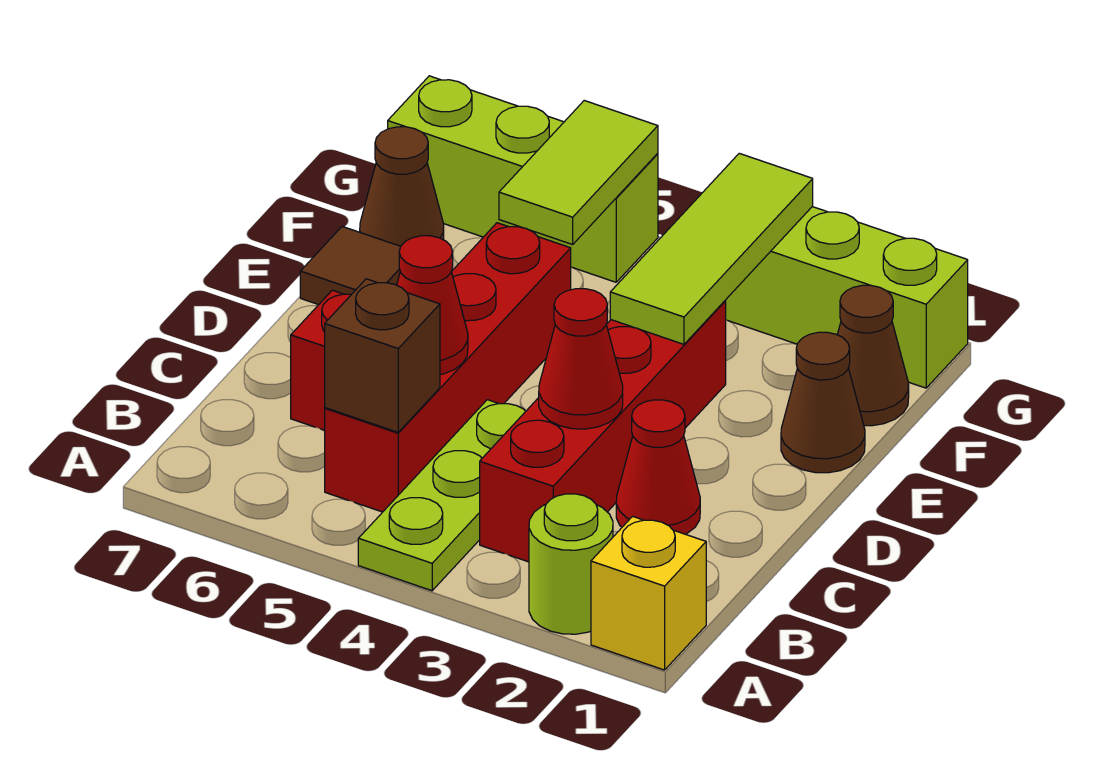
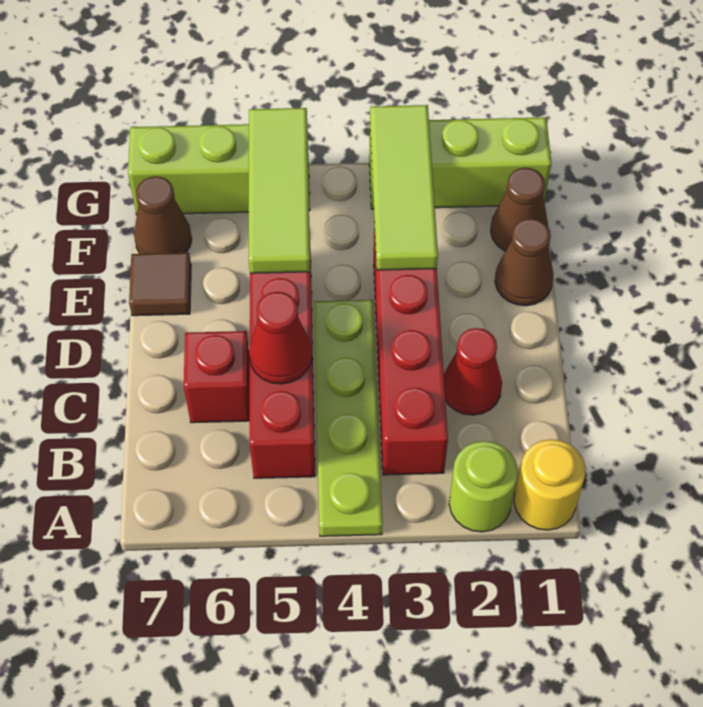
yellow 1x1 brick [591,516,706,670] -> yellow 1x1 round brick [514,439,586,530]
lime 1x3 plate [358,400,526,591] -> lime 1x4 plate [314,300,383,536]
brown 1x1 brick [325,279,440,432] -> none
red 1x1 cone [539,289,623,429] -> none
lime 1x2 tile [499,101,658,245] -> lime 1x3 tile [249,108,310,273]

